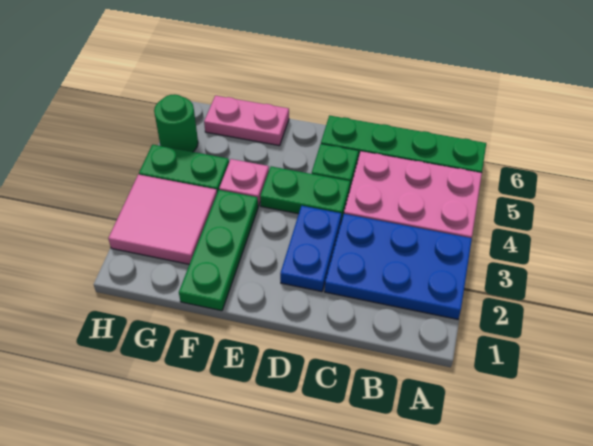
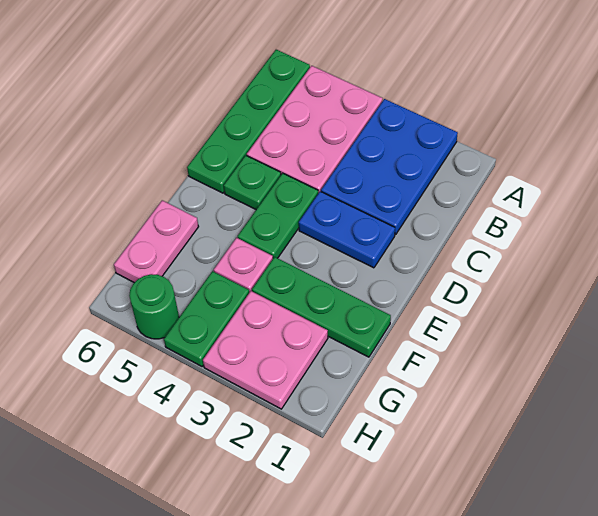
pink 2x2 tile [108,175,217,264] -> pink 2x2 plate [203,291,328,409]

